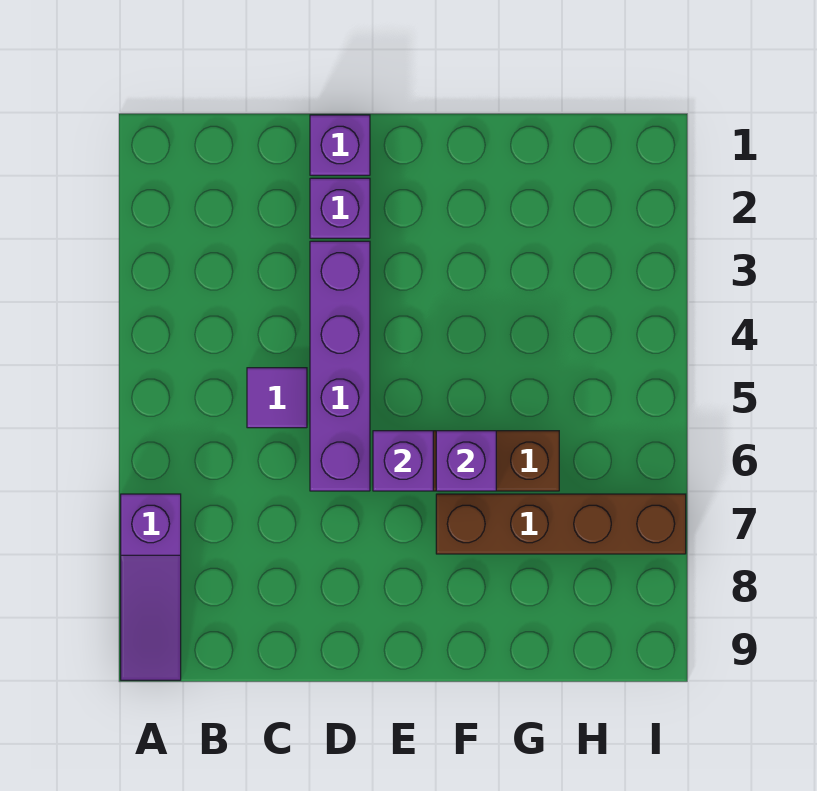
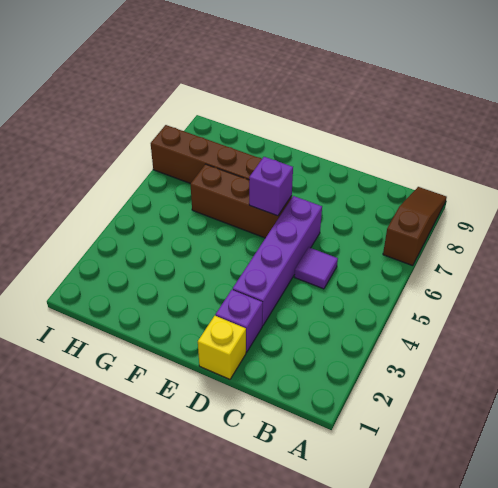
purple 1x3 slope [121,494,181,680] -> brown 1x3 slope [383,187,447,266]
purple 1x1 brick [310,115,370,175] -> yellow 1x1 brick [198,316,246,379]
purple 1x1 brick [436,431,496,491] -> none

